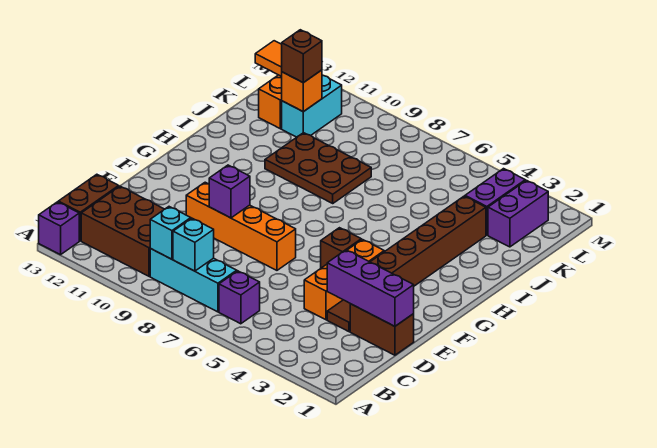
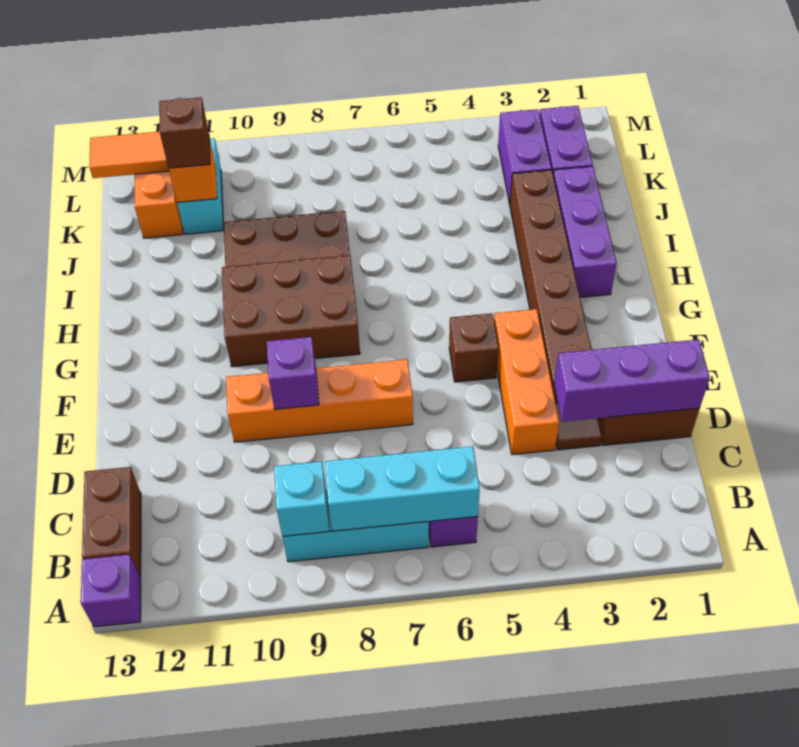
cyan 1x1 brick [173,218,214,271] -> cyan 1x3 brick [325,446,480,531]
brown 2x3 brick [81,186,164,276] -> brown 2x3 brick moved to [222,255,360,367]
none -> purple 1x3 brick [553,166,617,297]

